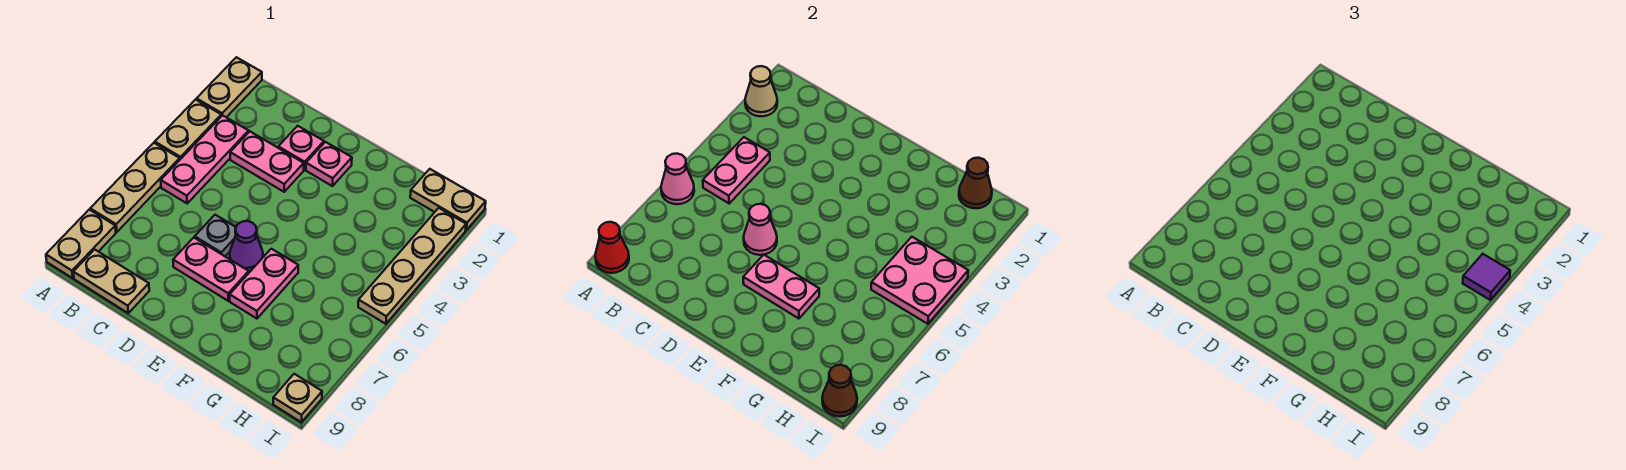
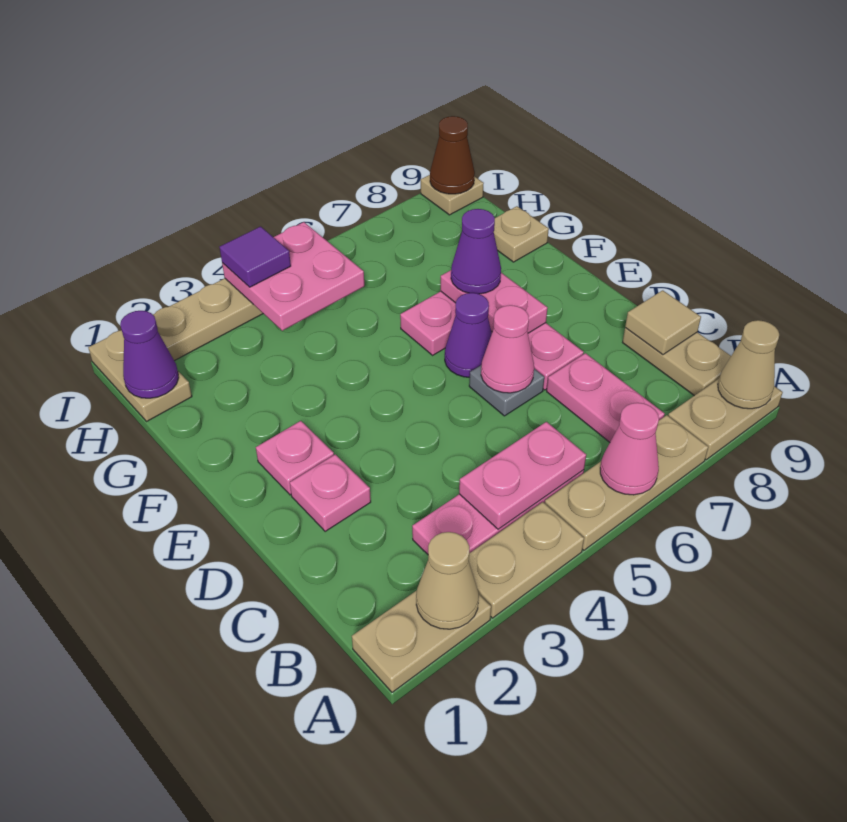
red 1x1 cone [595,222,629,273] -> tan 1x1 cone [718,320,779,409]
pink 1x2 plate [230,132,304,192] -> pink 1x2 plate moved to [547,353,665,442]
none -> tan 1x1 tile [625,290,701,355]
none -> purple 1x1 cone [451,209,501,294]
none -> tan 1x1 plate [494,206,549,262]
brown 1x1 cone [959,158,992,208] -> purple 1x1 cone [120,311,179,398]

